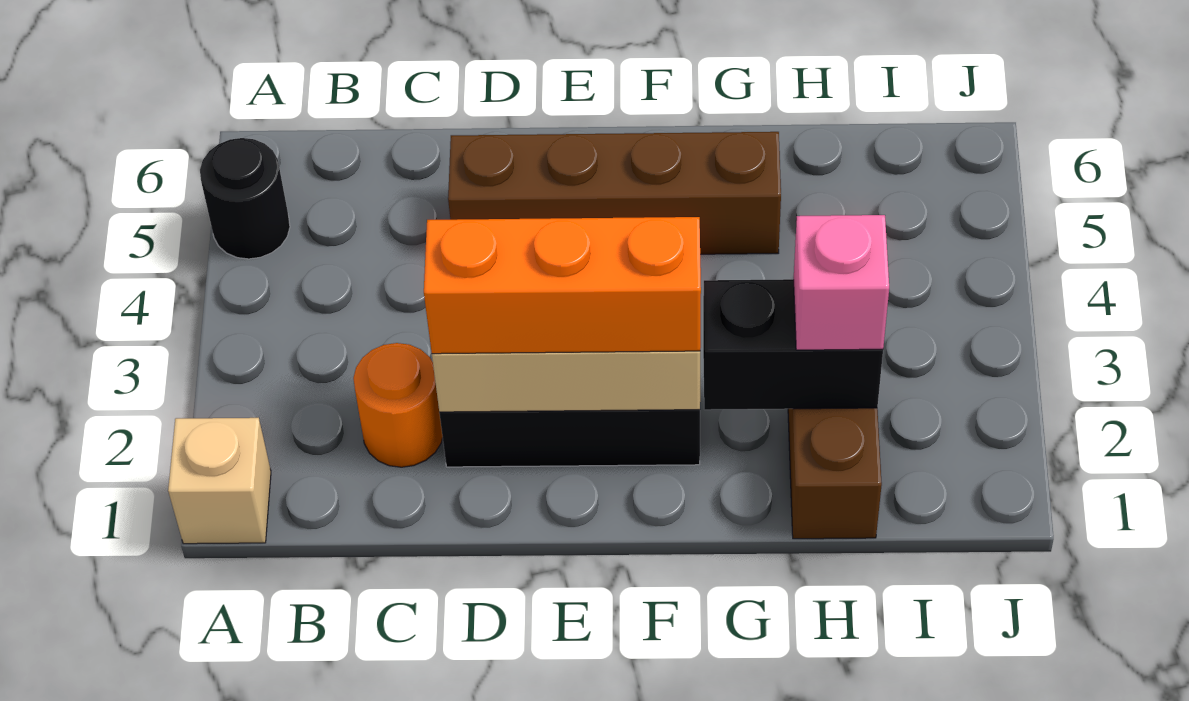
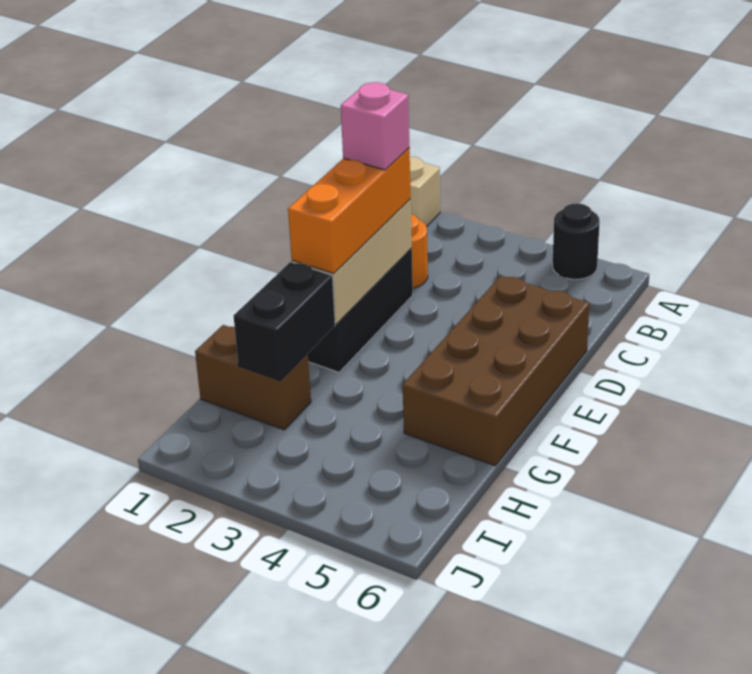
brown 1x4 brick [448,132,781,254] -> brown 2x4 brick [403,276,589,466]
pink 1x1 brick [794,215,889,350] -> pink 1x1 brick moved to [341,82,409,170]

